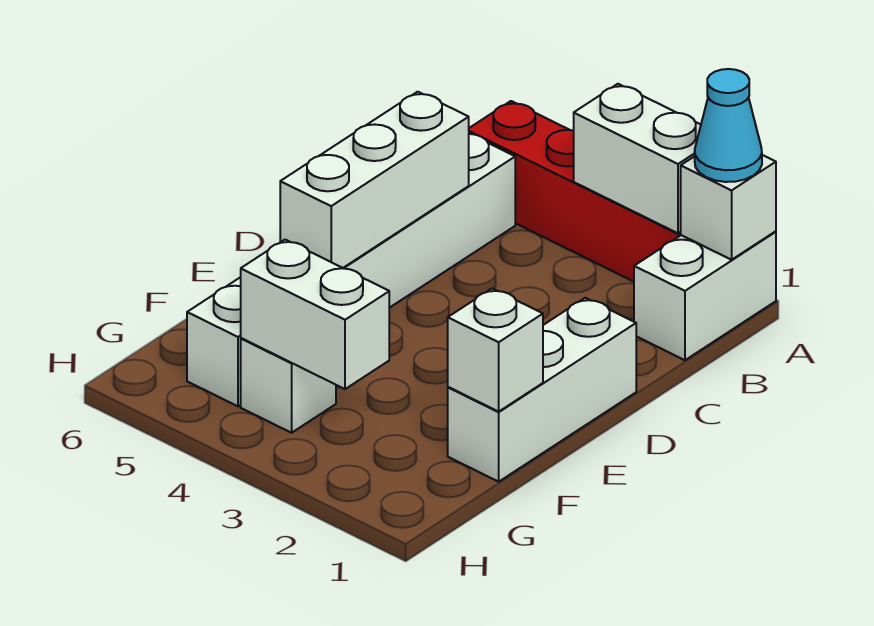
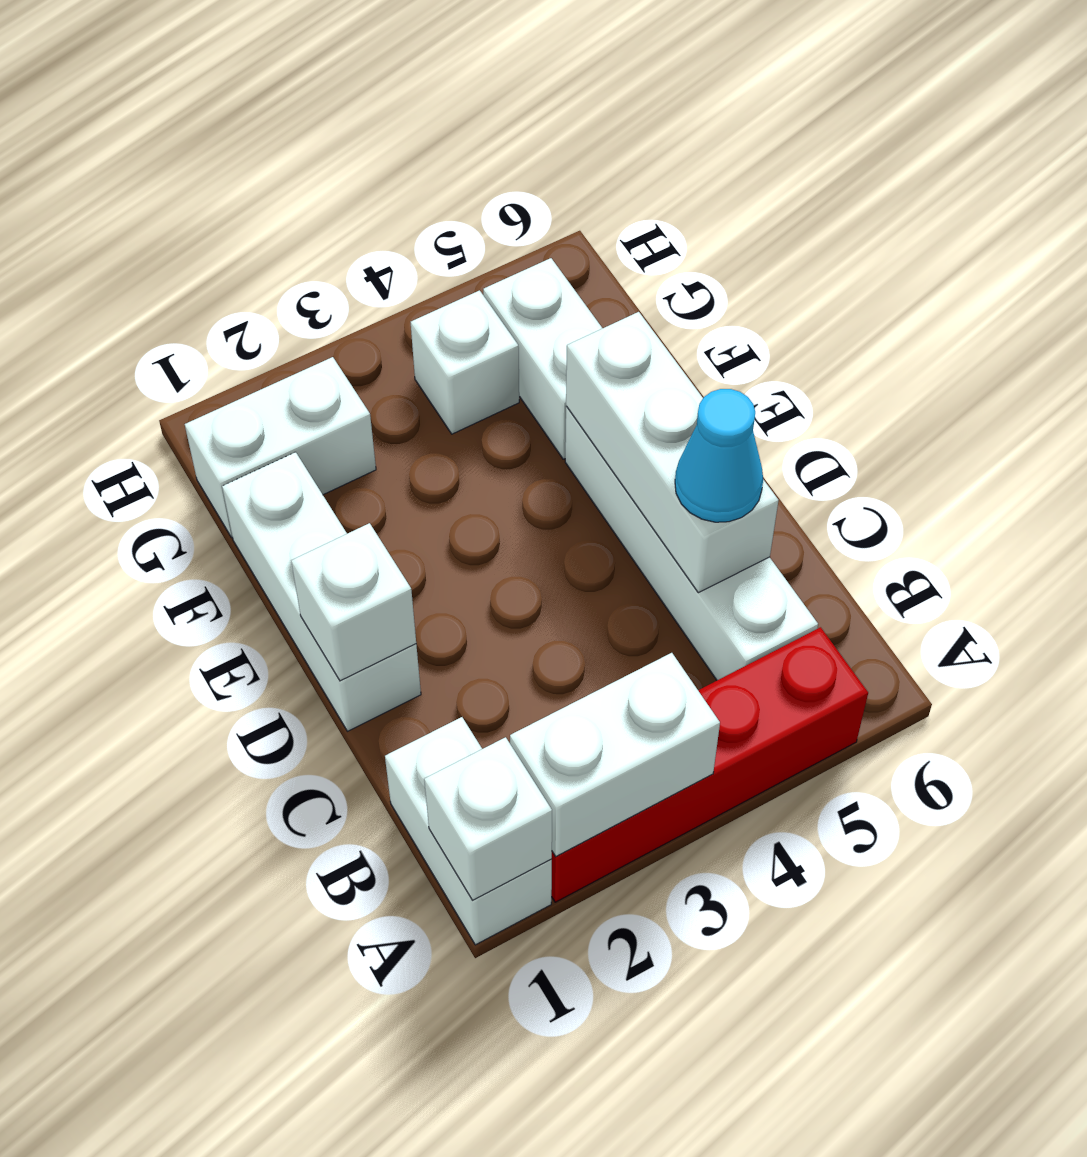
cyan 1x1 cone [695,69,762,182] -> cyan 1x1 cone moved to [675,389,763,522]
white 1x1 brick [448,289,543,412] -> white 1x1 brick moved to [291,523,416,681]
white 1x2 brick [241,240,389,389] -> white 1x2 brick moved to [185,357,376,538]

